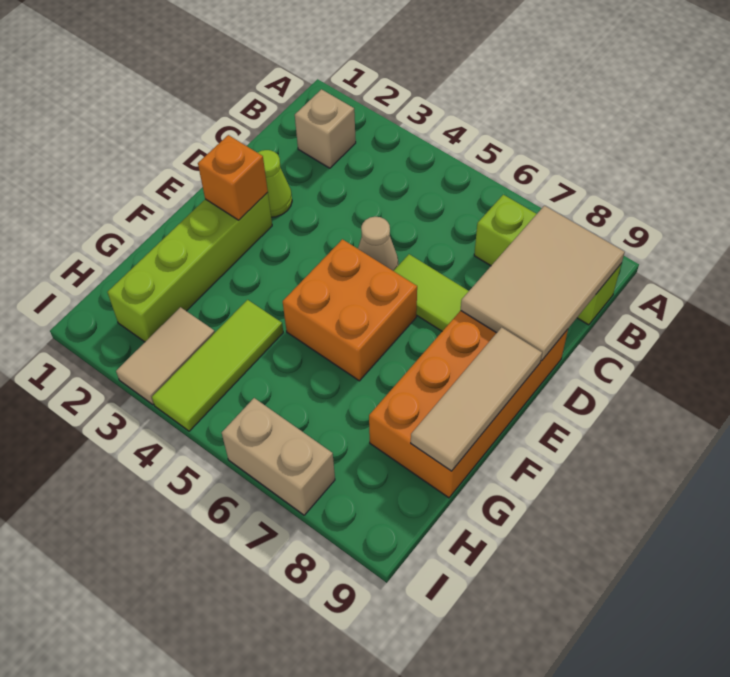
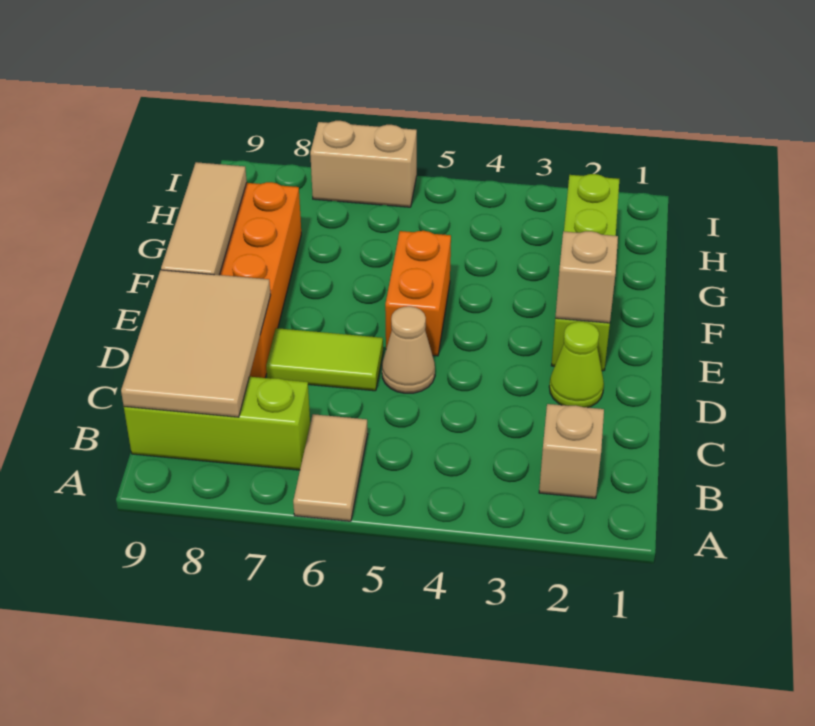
orange 1x1 brick [198,135,268,220] -> tan 1x1 brick [555,231,618,323]
orange 2x2 brick [283,239,417,381] -> orange 1x2 brick [385,231,451,356]
lime 1x3 tile [152,300,283,431] -> none
tan 1x2 tile [116,307,215,405] -> tan 1x2 tile moved to [293,414,368,521]

